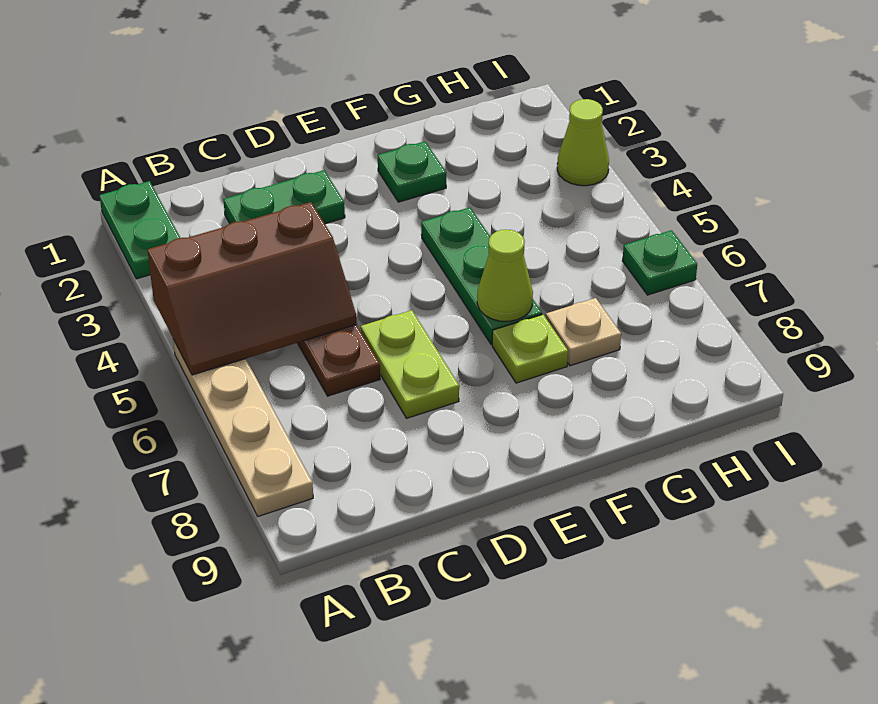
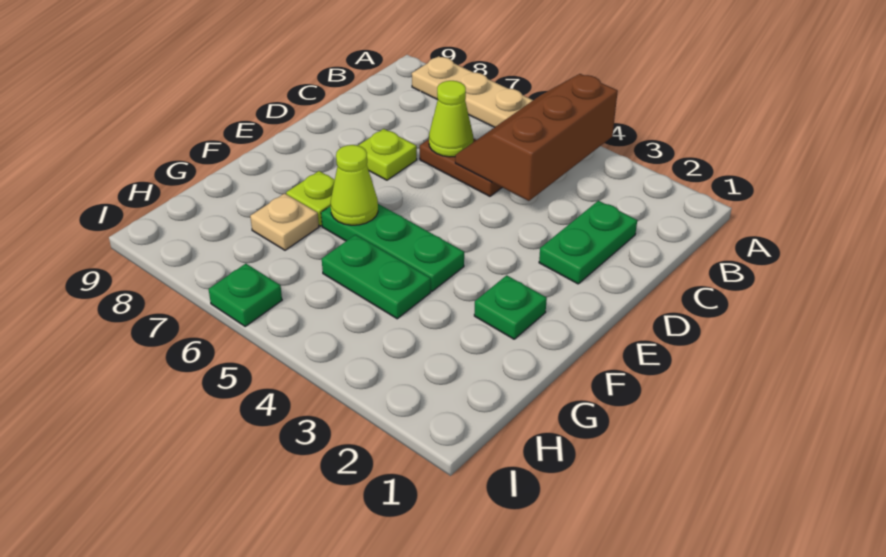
green 1x2 plate [99,181,180,279] -> green 1x2 plate moved to [322,235,431,319]
lime 1x2 plate [361,310,459,418] -> lime 1x1 plate [358,129,417,180]
lime 1x1 cone [557,99,609,186] -> lime 1x1 cone moved to [429,81,473,157]

